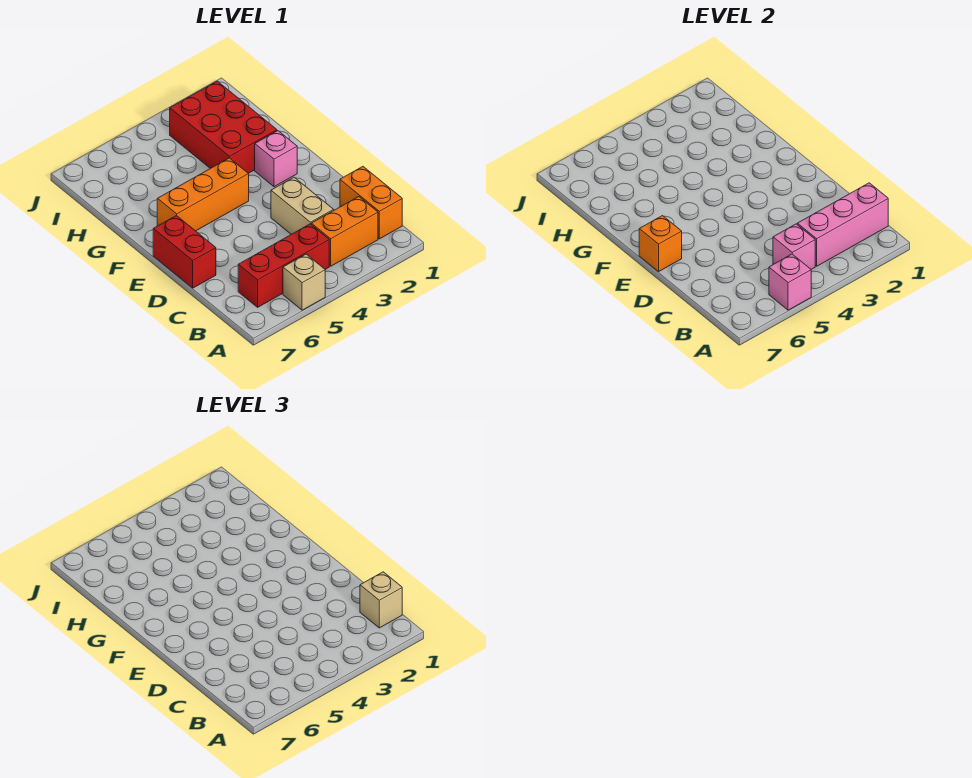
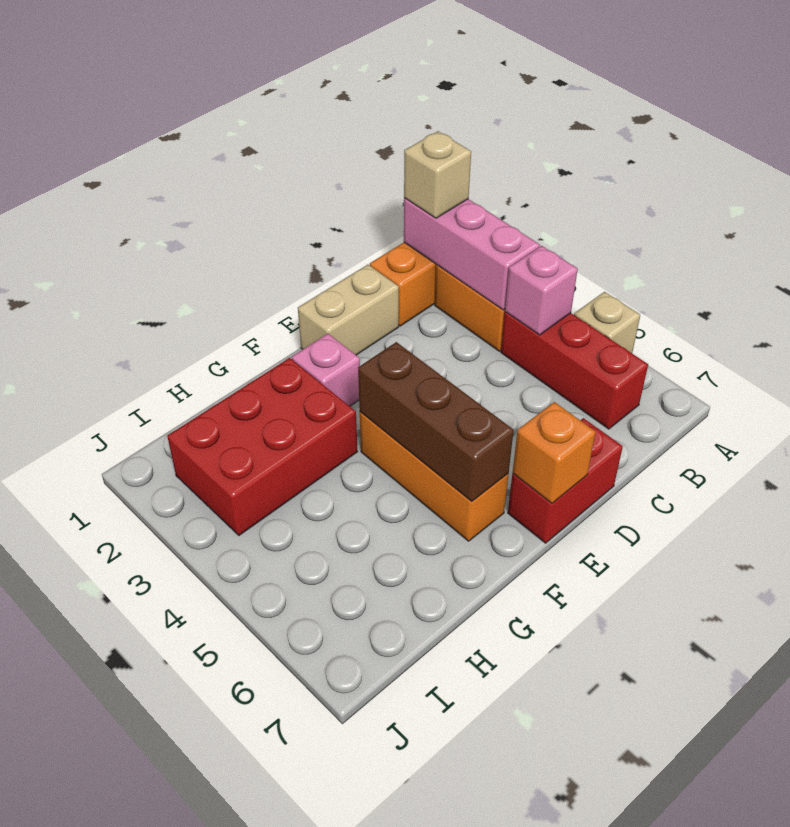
pink 1x1 brick [769,254,811,310] -> none
tan 1x2 brick [271,177,334,234] -> tan 1x2 brick moved to [298,265,399,355]
none -> brown 1x3 brick [358,342,514,501]

